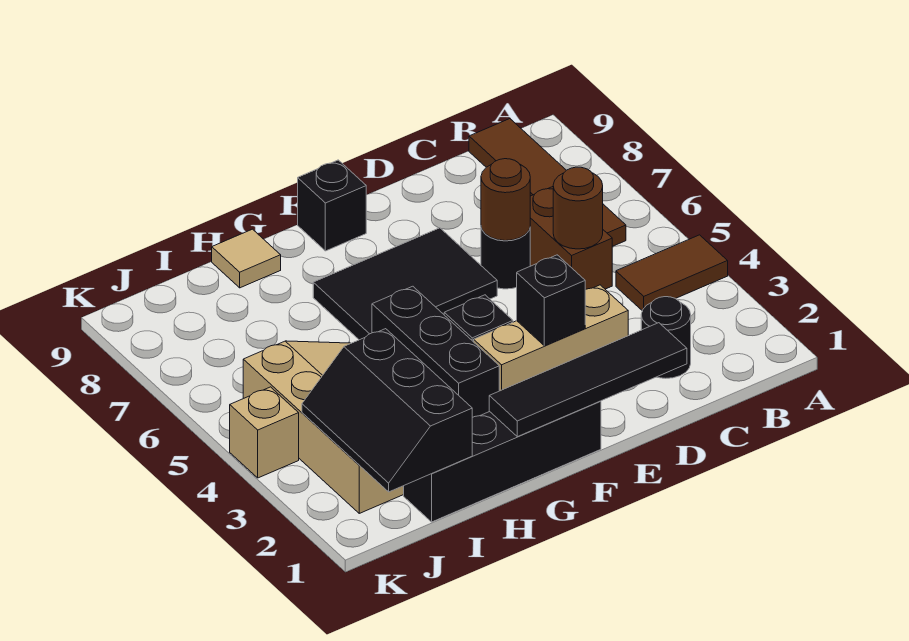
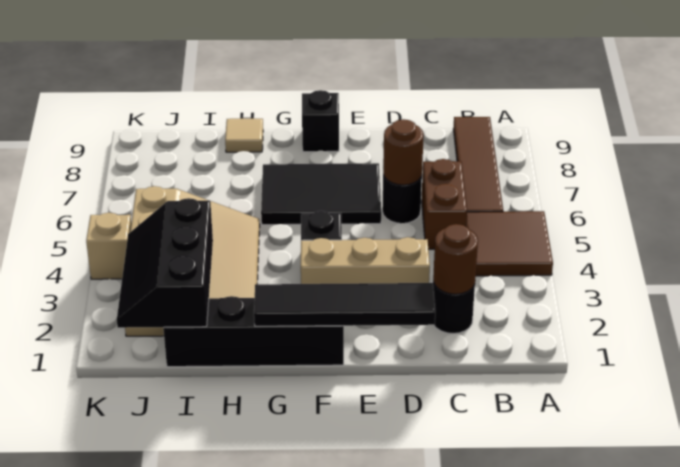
brown 1x2 tile [616,235,728,310] -> brown 2x2 tile [466,211,553,276]
brown 1x1 round brick [553,167,603,249] -> brown 1x1 round brick moved to [433,224,478,294]
black 1x1 brick [517,255,585,346] -> none
black 1x3 brick [372,286,499,417] -> none

